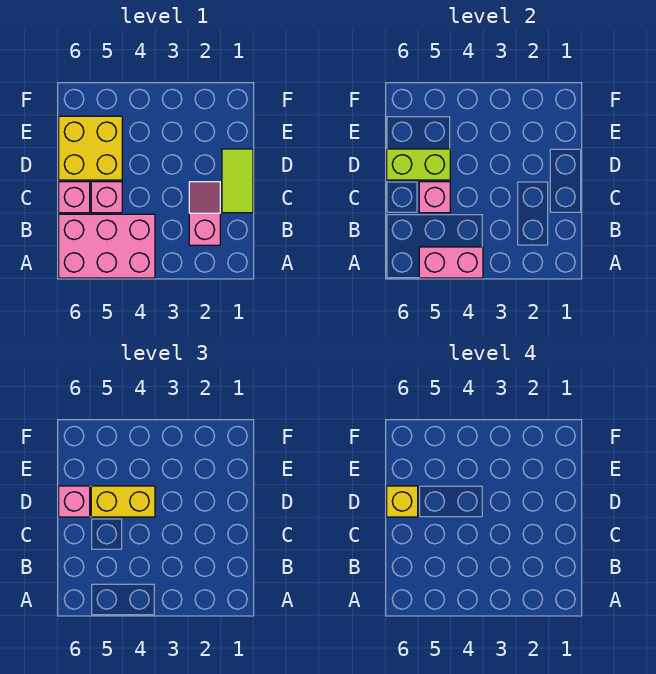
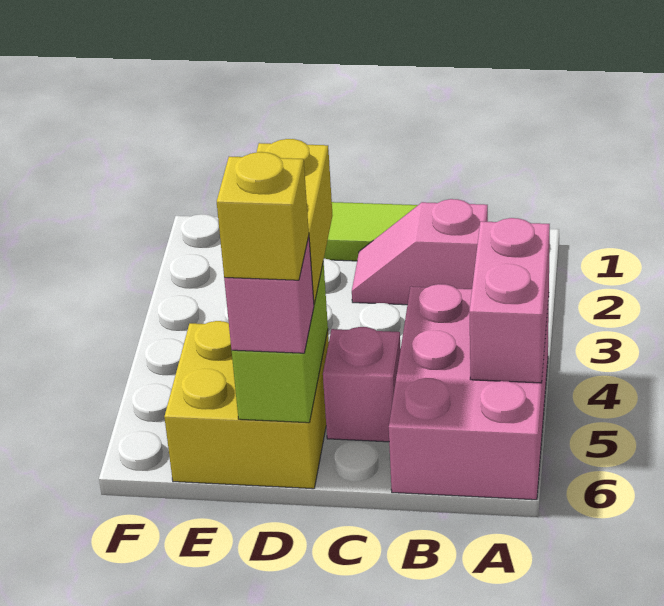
pink 1x1 brick [419,182,450,213] -> none
pink 1x1 brick [59,182,90,213] -> none

